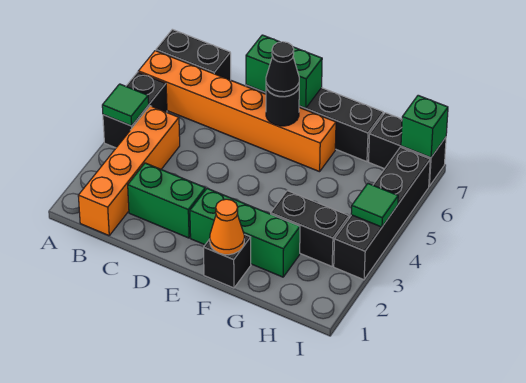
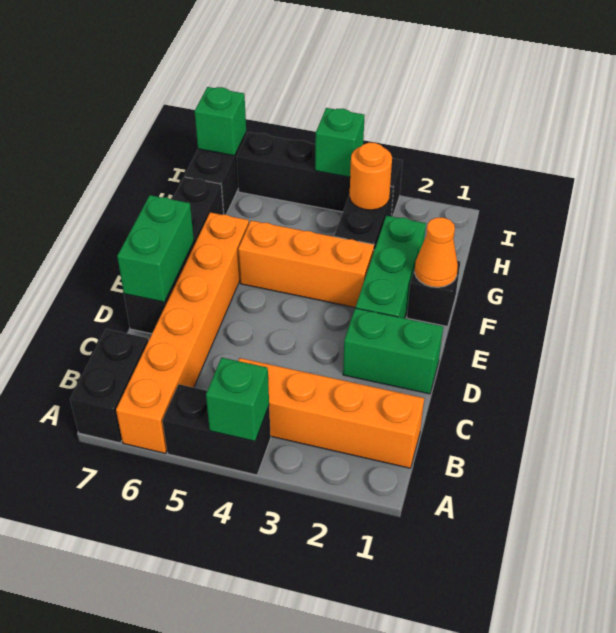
green 1x1 tile [102,84,149,126] -> green 1x1 brick [206,358,269,441]
green 1x2 brick [128,163,205,238] -> green 1x2 brick turned to [343,308,443,394]
black 1x1 round brick [266,88,299,126] -> none
black 1x1 cone [266,42,299,97] -> none
none -> orange 1x3 brick [238,221,374,308]
none -> orange 1x1 round brick [350,143,392,210]
green 1x1 tile [351,184,398,227] -> green 1x1 brick [315,108,365,177]

